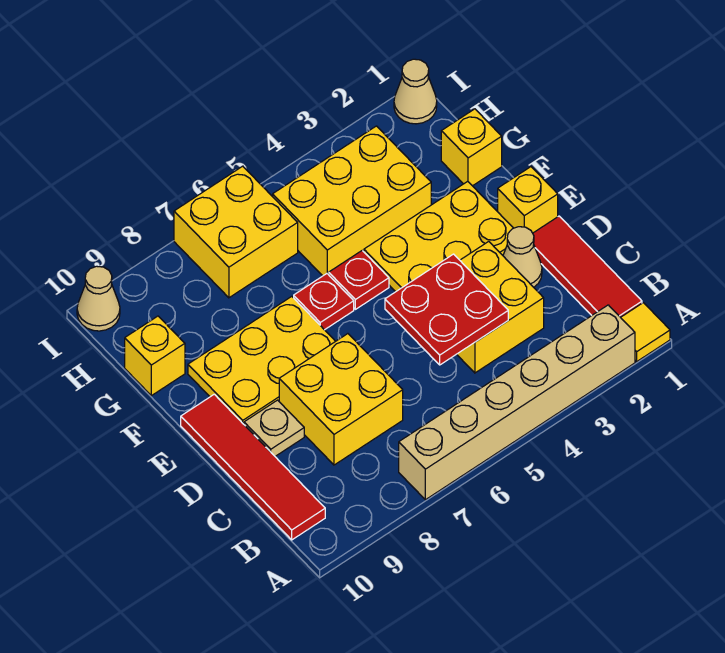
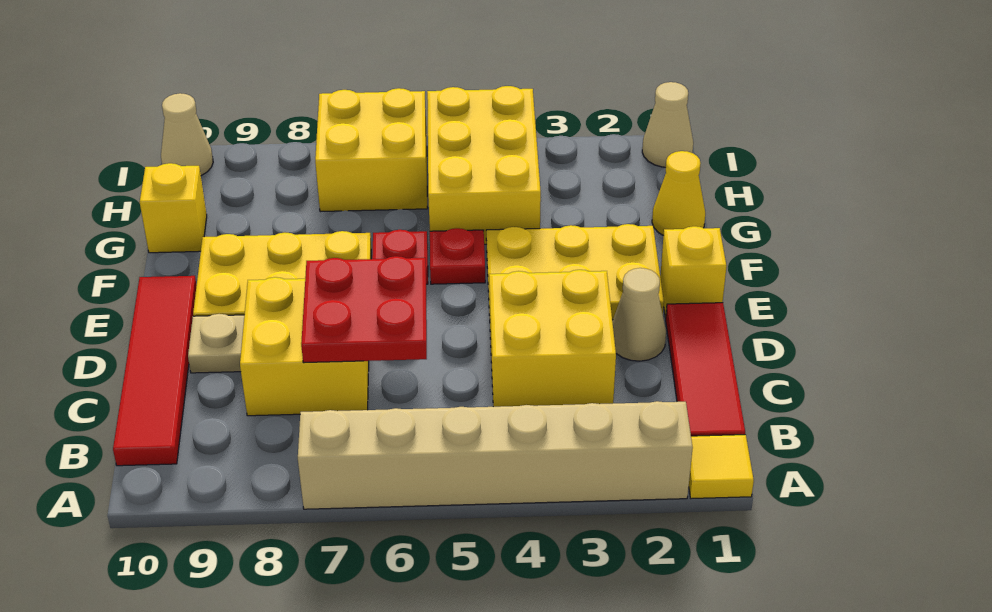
red 2x2 plate [385,254,508,365] -> red 2x2 plate moved to [301,256,427,363]
yellow 1x1 brick [441,109,502,186] -> yellow 1x1 cone [652,151,705,235]
yellow 2x3 brick [273,126,431,276] -> yellow 2x3 brick turned to [427,86,541,244]

